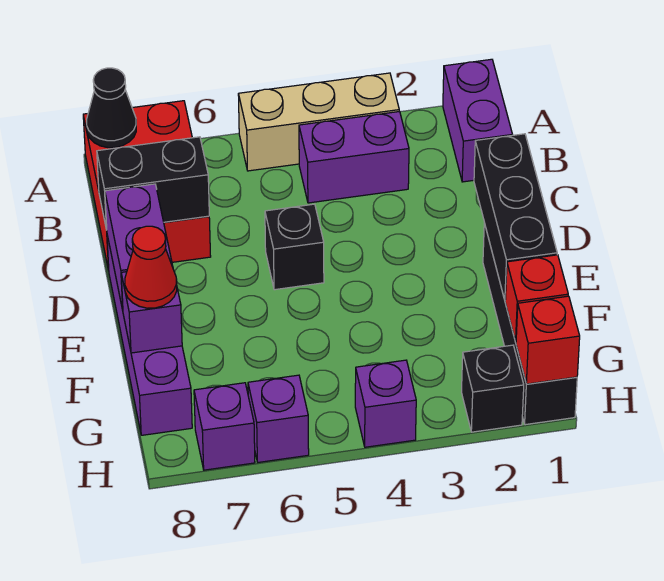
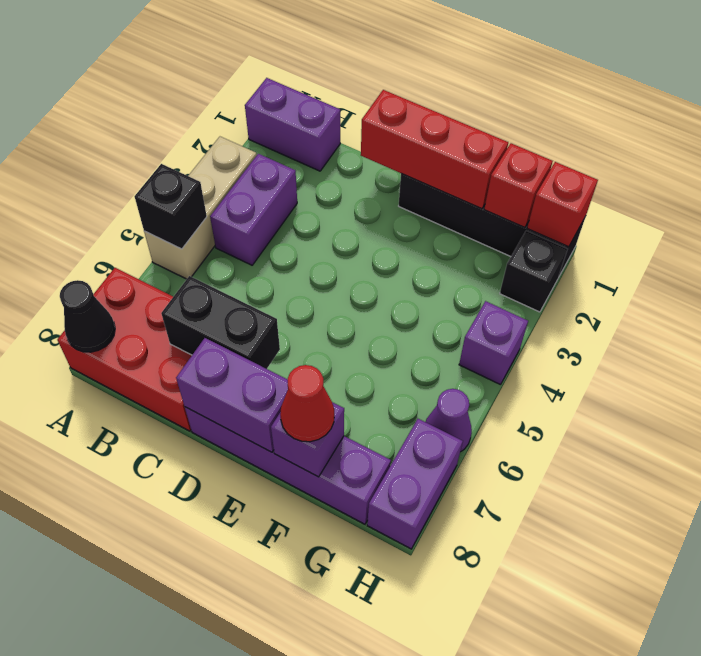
black 1x2 brick [97,137,209,230] -> black 1x2 brick turned to [161,276,280,369]
black 1x3 brick [474,134,557,300] -> red 1x3 brick [361,90,508,209]
black 1x1 brick [265,204,324,290] -> black 1x1 brick moved to [135,164,207,249]
purple 1x1 brick [248,375,309,462] -> purple 1x1 cone [426,389,472,452]
purple 1x1 brick [194,383,255,470] -> purple 1x2 brick [367,419,463,549]

